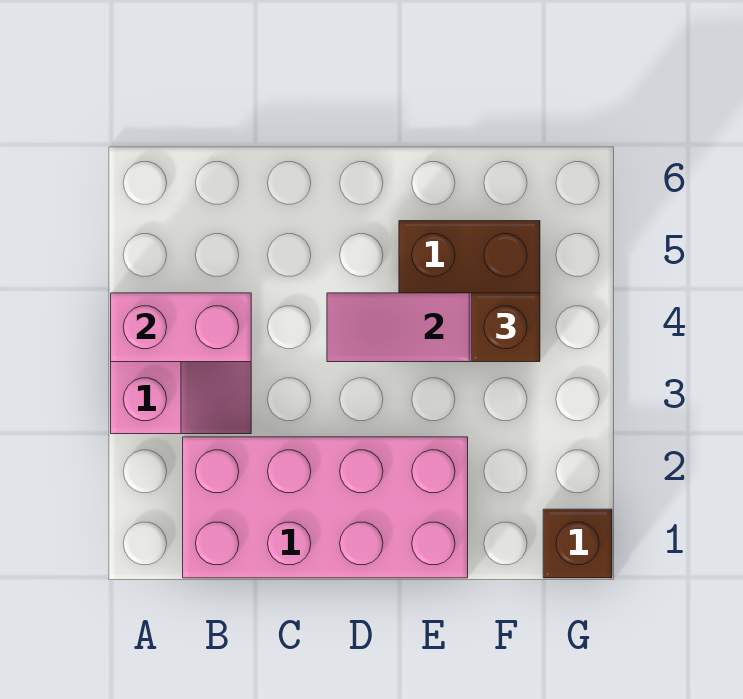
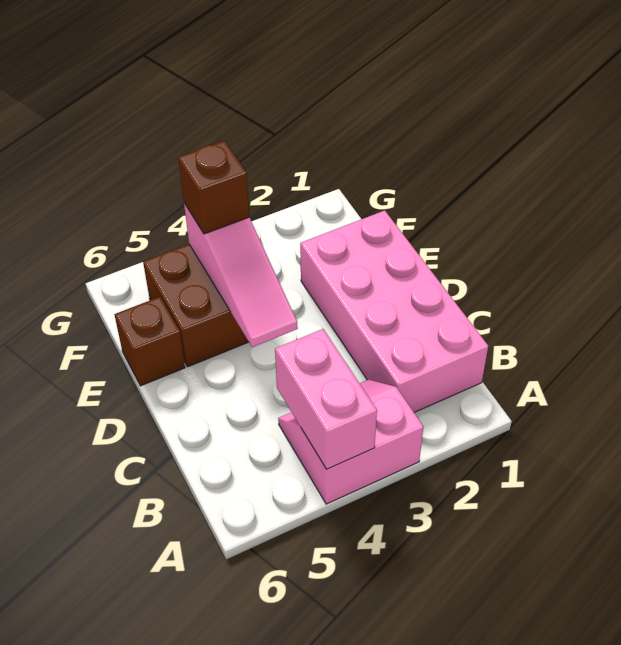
brown 1x1 brick [543,509,612,578] -> brown 1x1 brick moved to [114,297,185,386]

